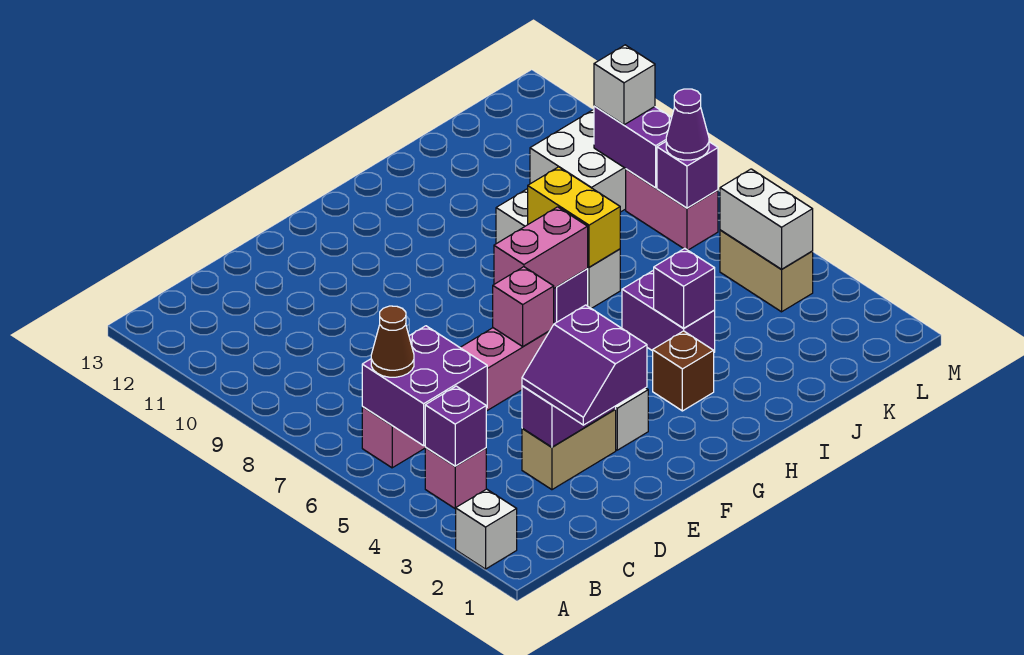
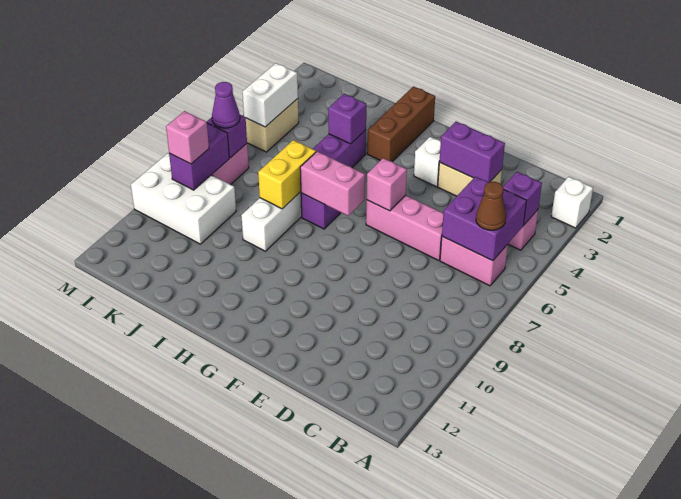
purple 2x2 slope [522,305,647,425] -> none
brown 1x1 brick [653,331,714,411] -> brown 1x3 brick [367,86,435,162]
white 1x1 brick [594,45,655,125] -> pink 1x1 brick [166,111,209,164]

